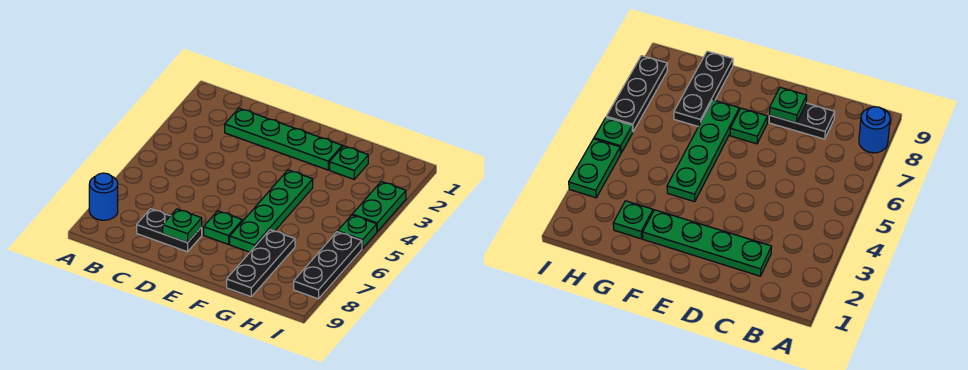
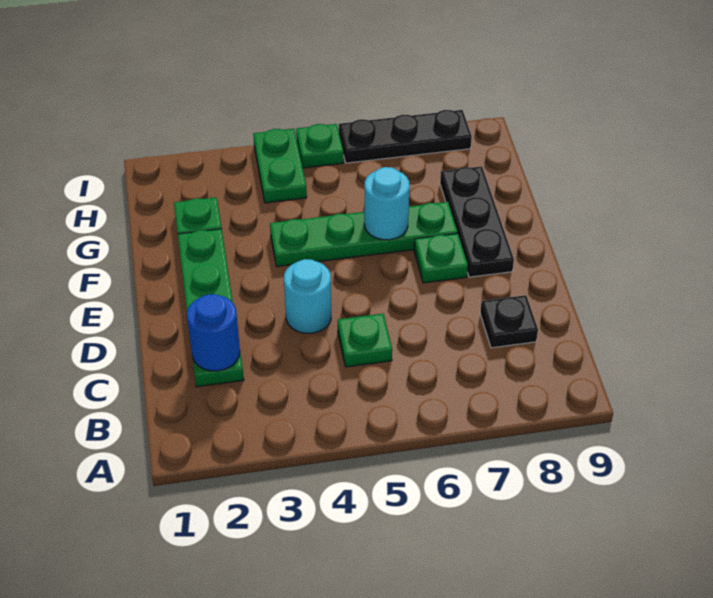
blue 1x1 round brick [89,173,118,220] -> blue 1x1 round brick moved to [187,294,240,371]
black 1x2 plate [137,209,202,252] -> black 1x1 plate [480,295,538,348]
none -> cyan 1x1 round brick [284,259,331,333]
green 1x1 plate [163,209,202,243] -> green 1x1 plate moved to [338,314,392,367]
none -> cyan 1x1 round brick [364,167,410,240]
black 1x3 plate [227,230,295,297] -> black 1x3 plate turned to [440,166,514,277]
green 1x2 plate [352,181,406,232] -> green 1x2 plate turned to [253,129,307,203]

